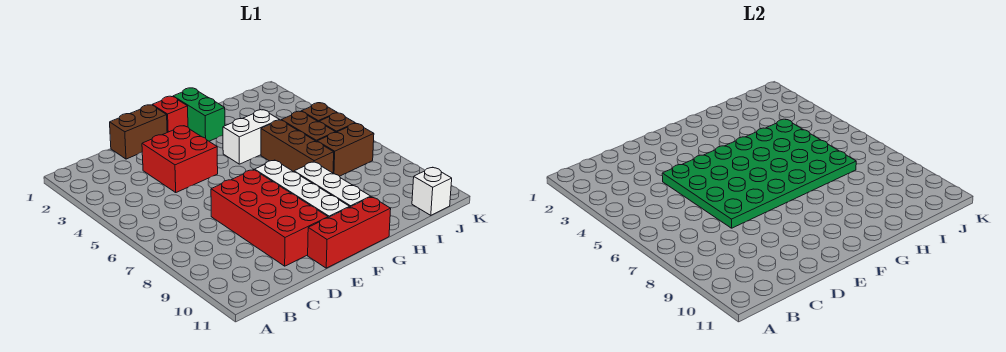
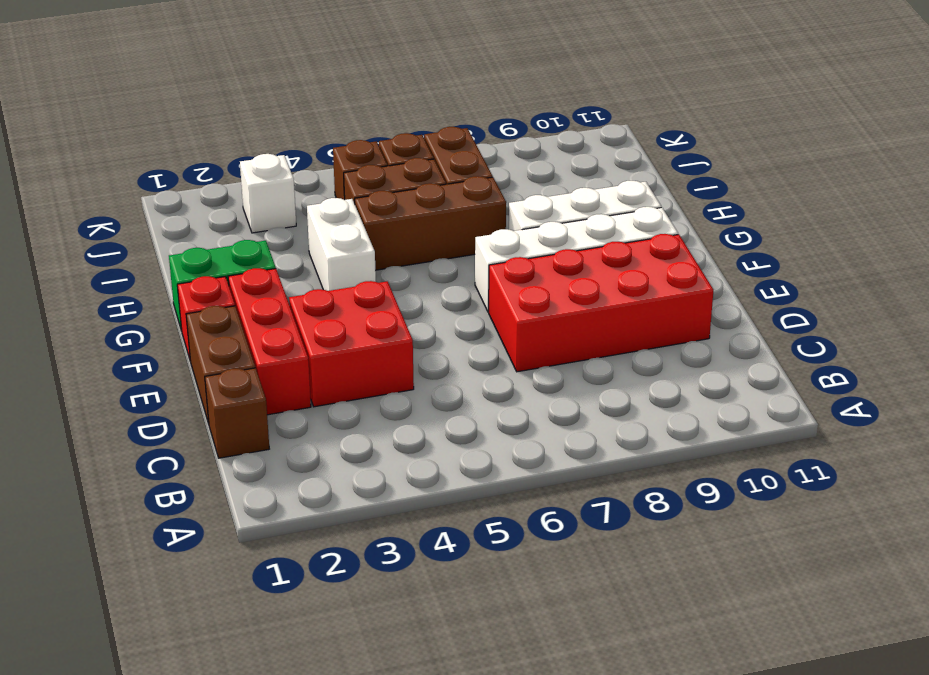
none -> brown 1x1 brick [205,368,269,458]
green 4x6 plate [662,119,856,228] -> none
red 1x3 brick [308,197,391,268] -> red 1x3 brick moved to [228,268,311,415]
white 1x1 brick [412,167,452,215] -> white 1x1 brick moved to [240,154,296,233]

